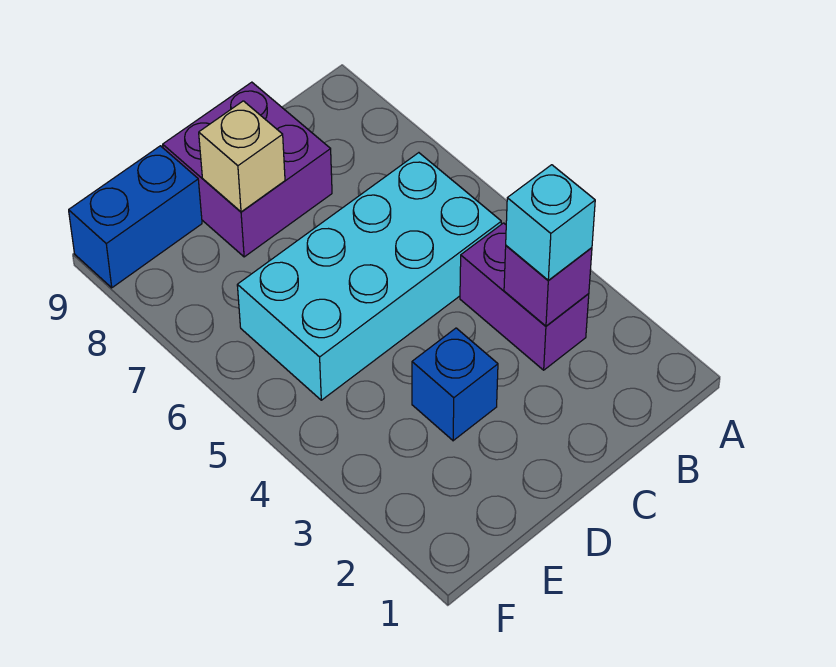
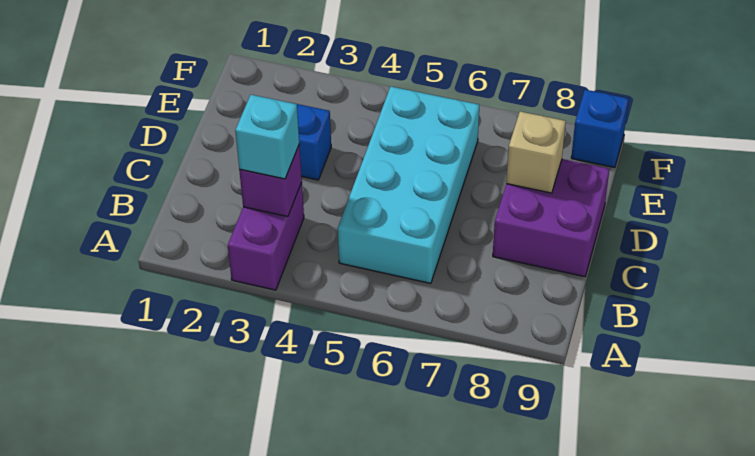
purple 1x2 brick [460,223,589,370] -> purple 1x2 brick turned to [228,182,304,290]
blue 1x2 brick [69,146,202,288] -> blue 1x1 brick [571,90,629,168]

